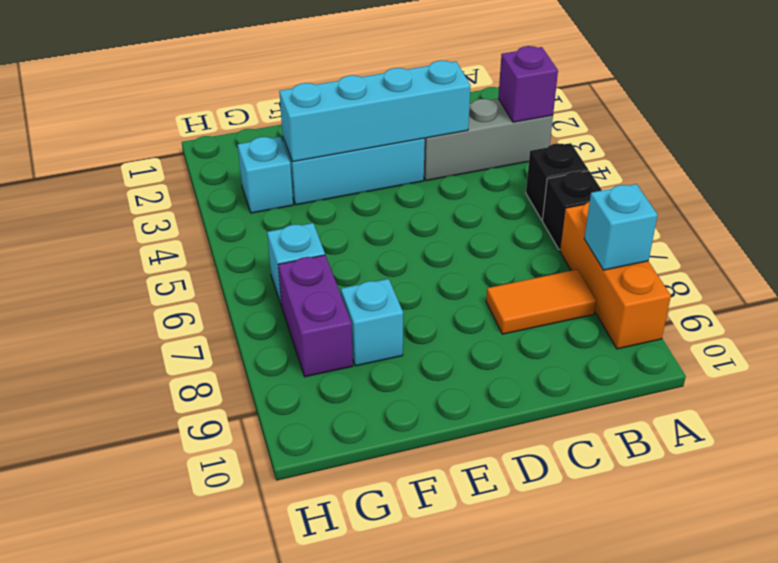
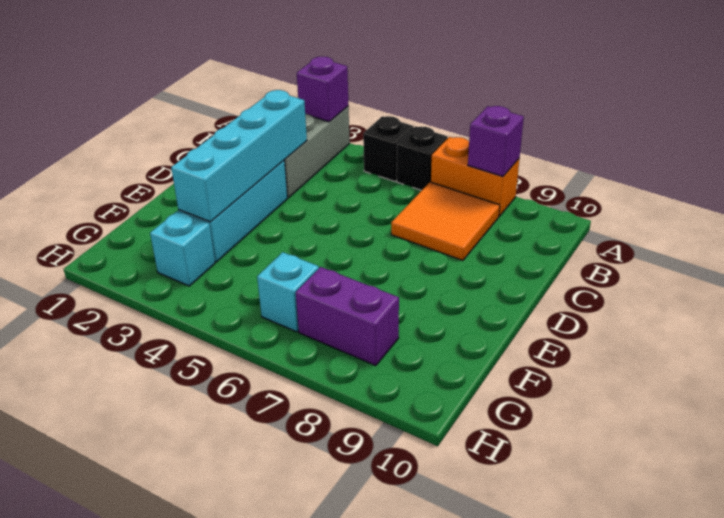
orange 1x3 brick [560,202,671,349] -> orange 1x2 brick [431,137,519,216]
cyan 1x1 brick [584,184,657,270] -> purple 1x1 brick [468,106,524,177]
orange 1x2 tile [486,269,596,334] -> orange 2x2 tile [391,182,500,260]
cyan 1x1 brick [341,279,403,366] -> none

